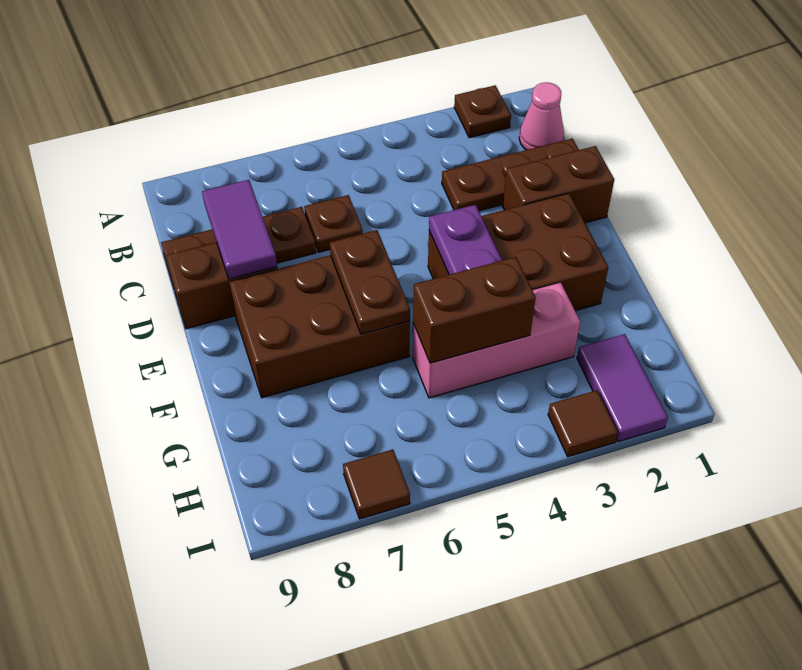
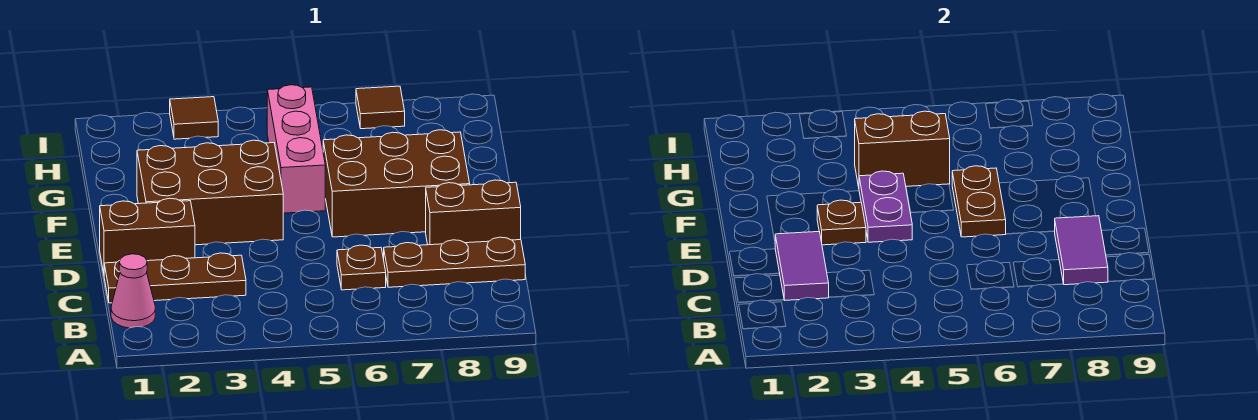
brown 1x1 plate [454,85,511,138] -> brown 1x1 plate moved to [817,200,866,245]
pink 1x3 brick [413,283,580,398] -> pink 1x3 brick turned to [267,85,325,213]
purple 1x2 tile [577,334,668,442] -> purple 1x2 tile moved to [775,232,829,300]

